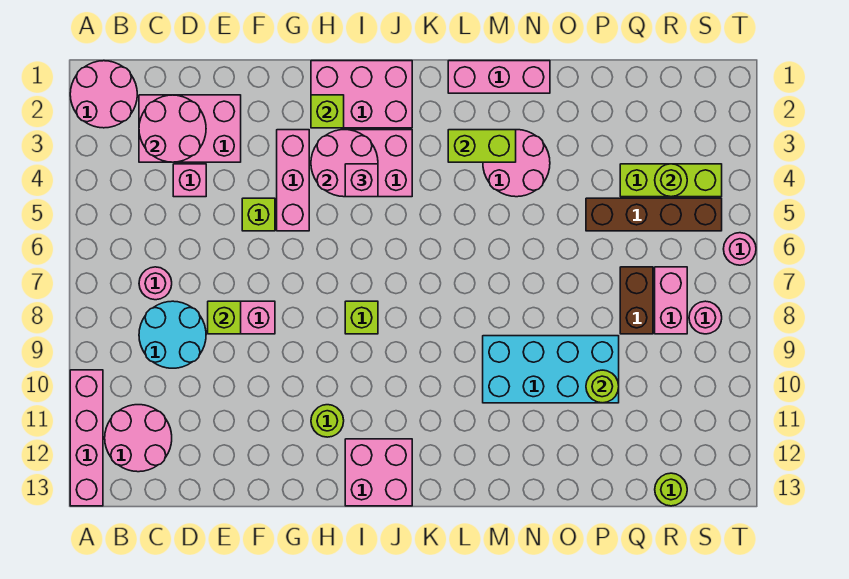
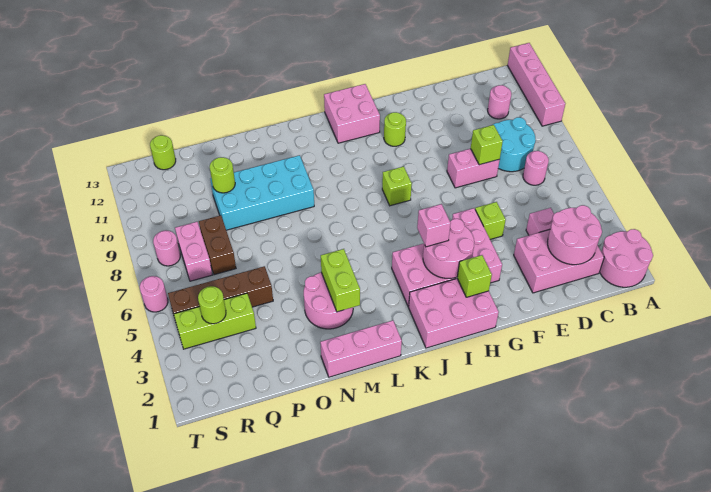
pink 2x2 round brick [105,405,172,472] -> pink 1x1 round brick [488,85,511,119]
lime 1x2 brick [448,130,516,162] -> lime 1x2 brick turned to [321,249,360,312]

